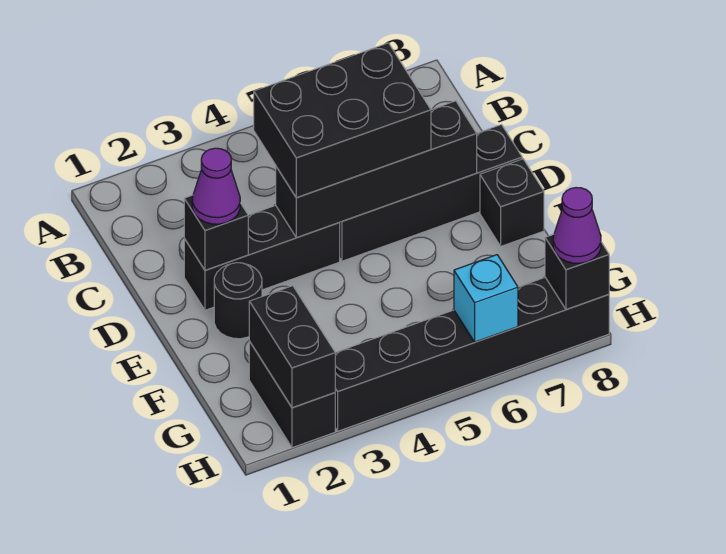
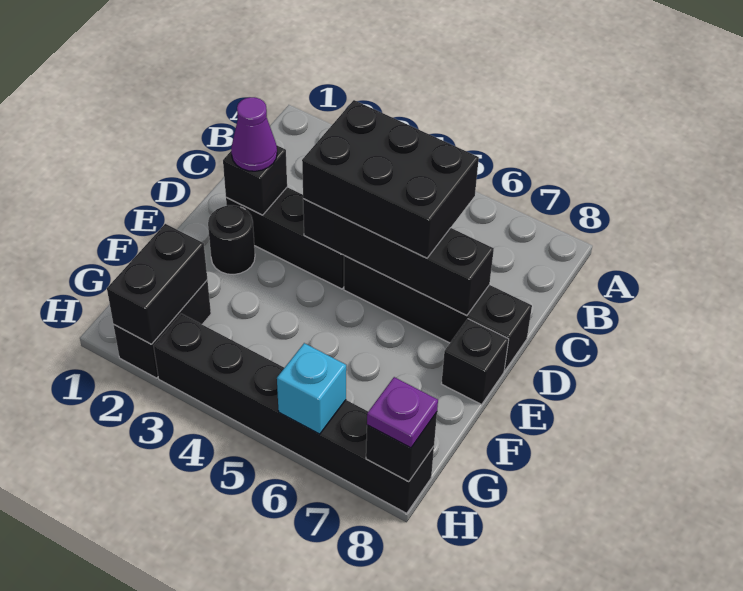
purple 1x1 cone [553,188,601,263] -> purple 1x1 plate [367,377,438,448]

